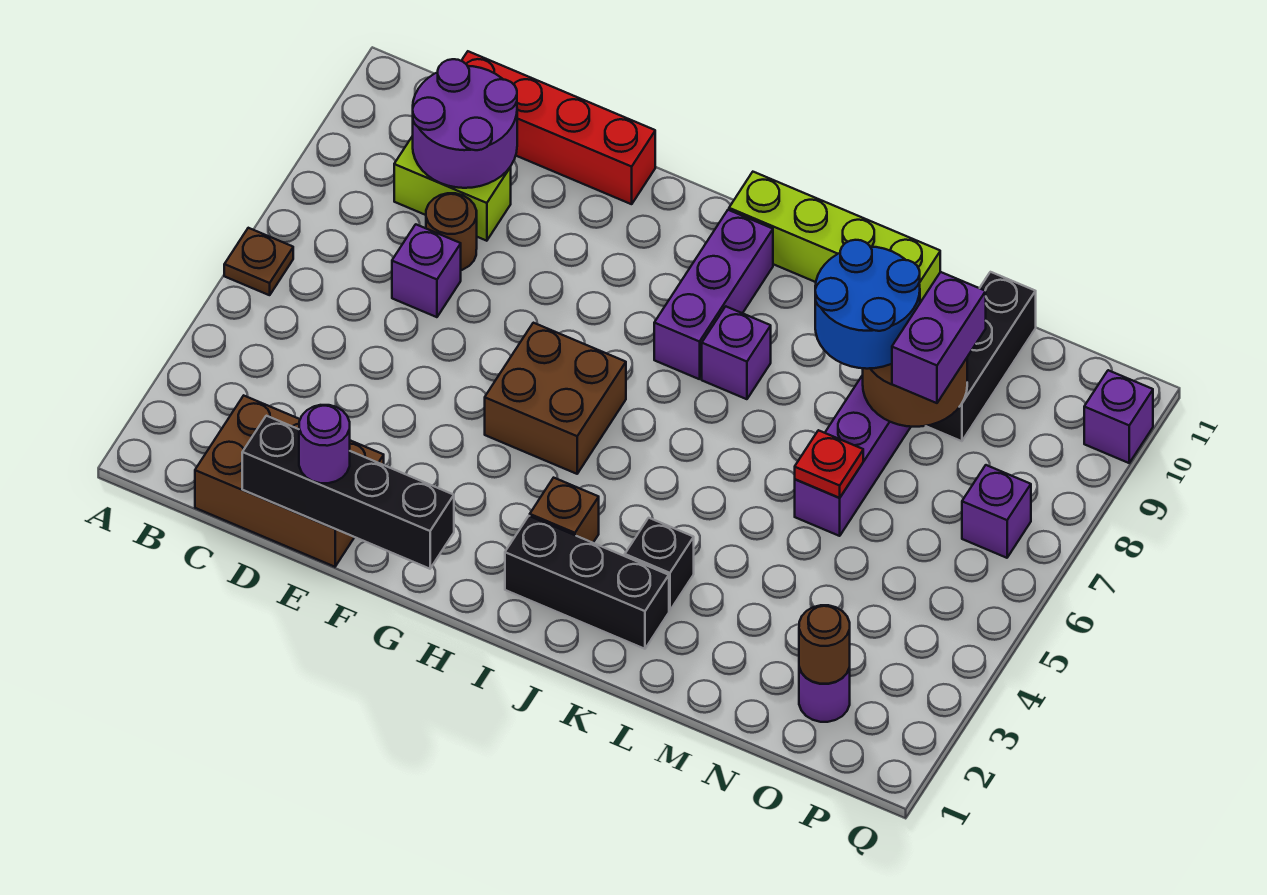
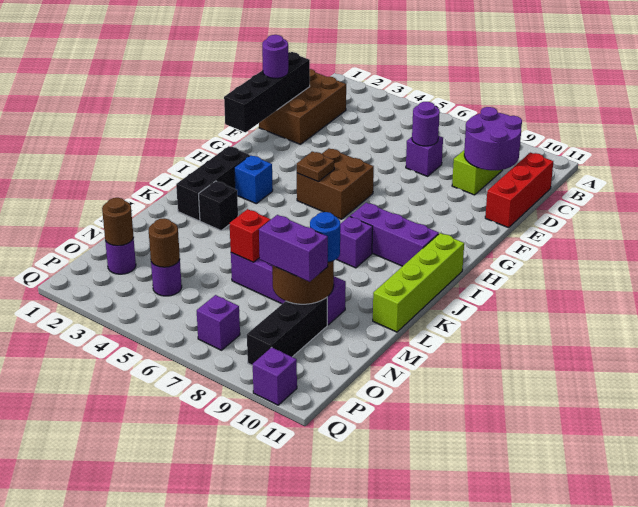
brown 1x1 plate [224,228,293,295] -> brown 1x1 plate moved to [297,152,334,182]
red 1x4 brick [462,51,655,204] -> red 1x3 brick [485,153,553,228]
none -> purple 1x1 round brick [412,102,440,146]
brown 1x1 round brick [426,193,477,270] -> brown 1x1 round brick moved to [148,218,180,267]
brown 1x1 brick [530,478,599,543] -> blue 1x1 brick [234,155,273,204]
blue 2x2 round brick [815,240,920,369] -> blue 1x1 round brick [310,212,340,262]
red 1x1 plate [795,430,863,498] -> red 1x1 brick [230,209,271,262]
black 1x3 brick [927,272,1036,441] -> black 1x3 brick turned to [247,297,327,366]
none -> purple 1x1 round brick [151,259,182,296]

